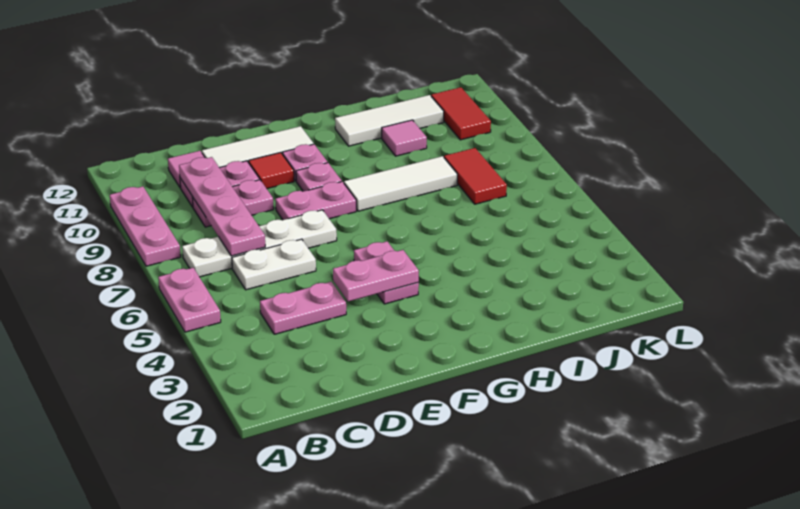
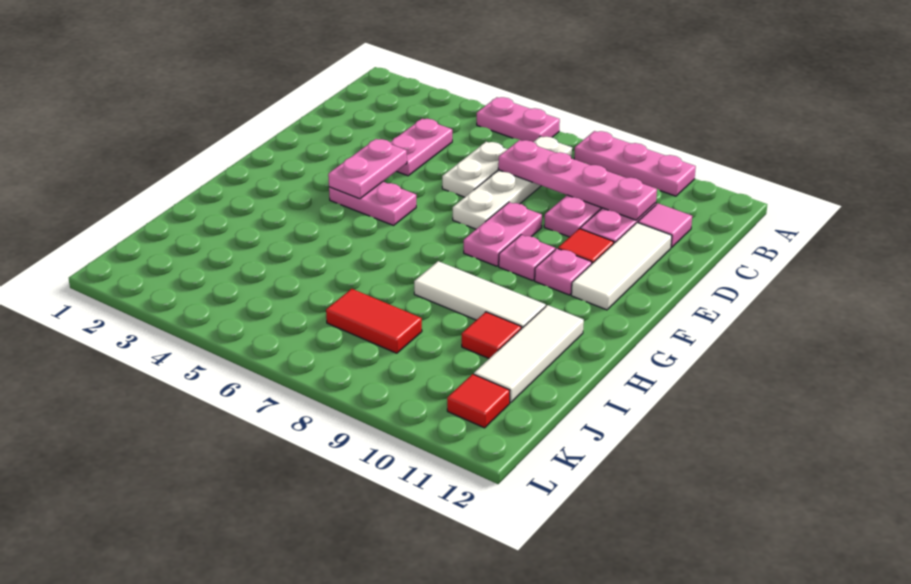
white 1x3 tile [344,156,457,211] -> white 1x3 tile turned to [414,261,546,329]
pink 1x1 tile [382,120,427,156] -> red 1x1 tile [462,312,521,358]
red 1x2 tile [431,87,491,140] -> red 1x1 tile [447,374,510,428]

